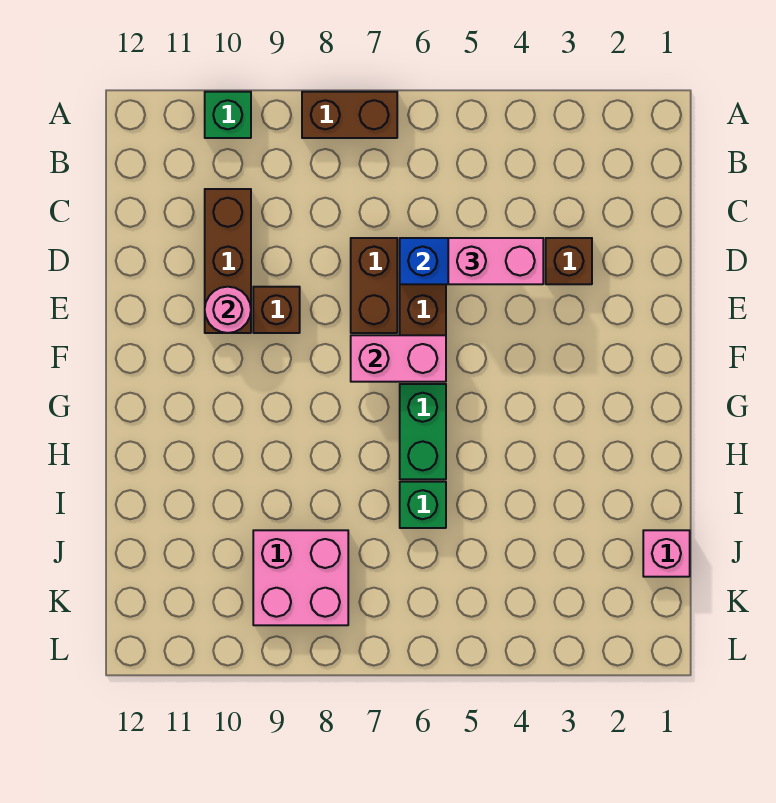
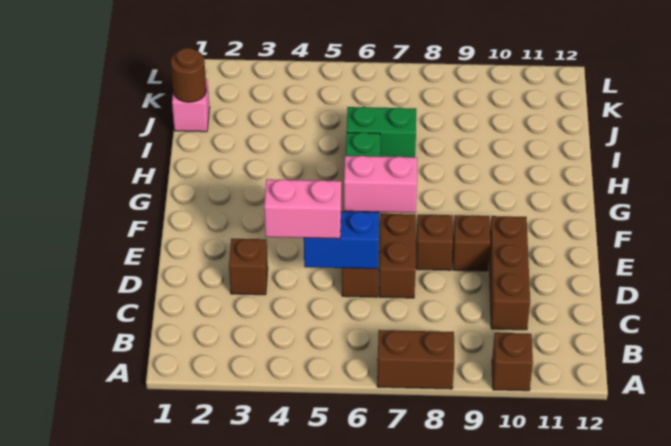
green 1x1 brick [205,92,251,138] -> brown 1x1 brick [492,333,533,391]
none -> brown 1x1 brick [416,215,453,270]
pink 1x1 round brick [205,287,251,333] -> none
green 1x1 brick [400,482,446,528] -> green 1x2 brick [347,107,416,157]
none -> brown 1x1 round brick [171,48,206,102]
pink 2x2 brick [253,530,348,625] -> none

